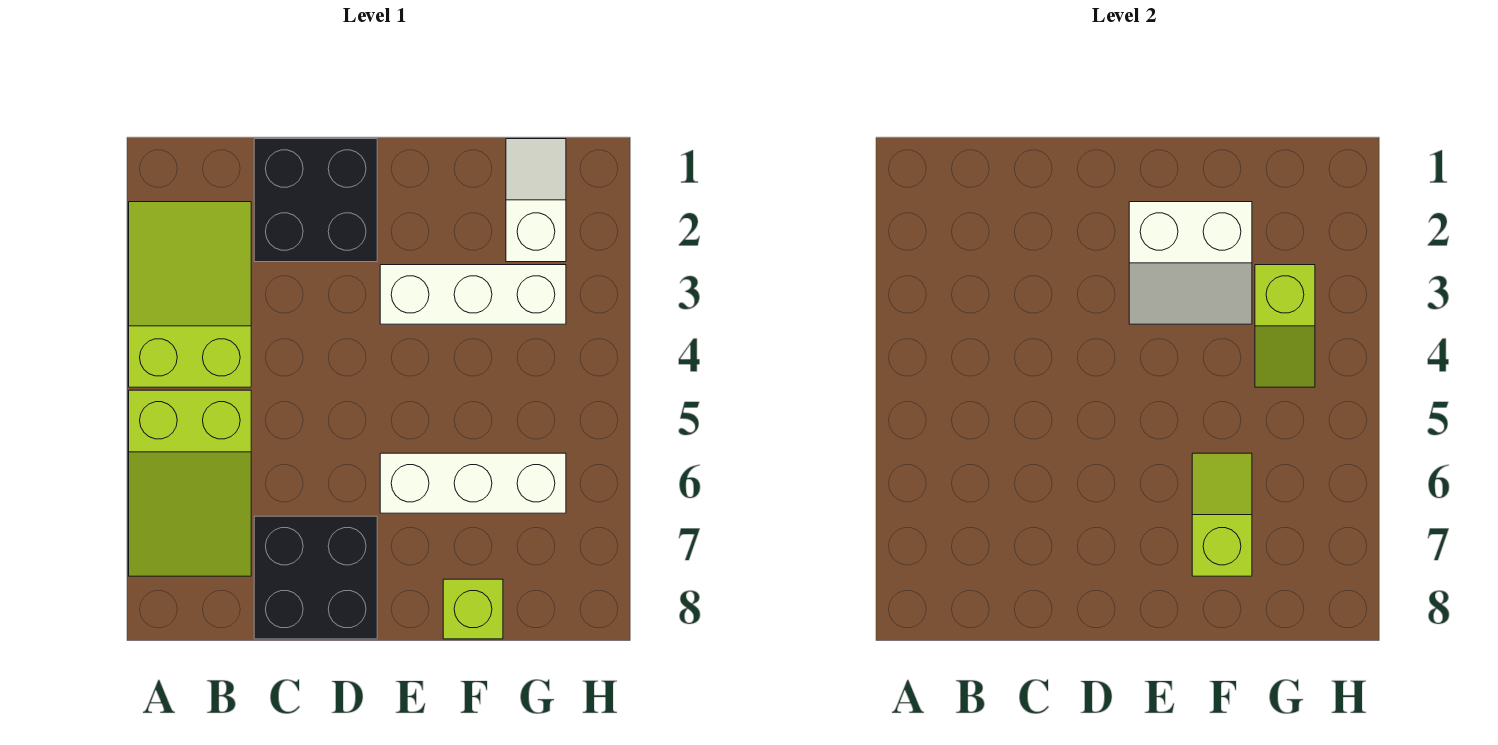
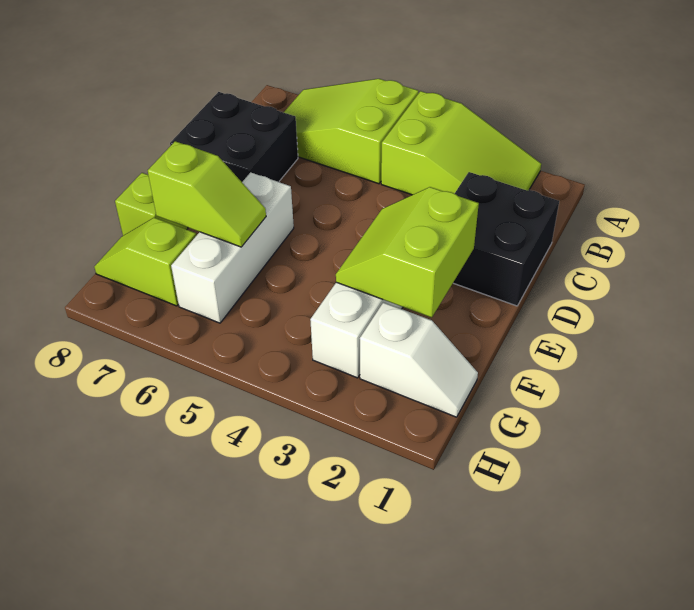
white 2x2 slope [1129,202,1252,324] -> lime 2x2 slope [336,187,479,318]
lime 1x2 slope [1255,265,1315,387] -> lime 1x2 slope moved to [94,218,196,306]

